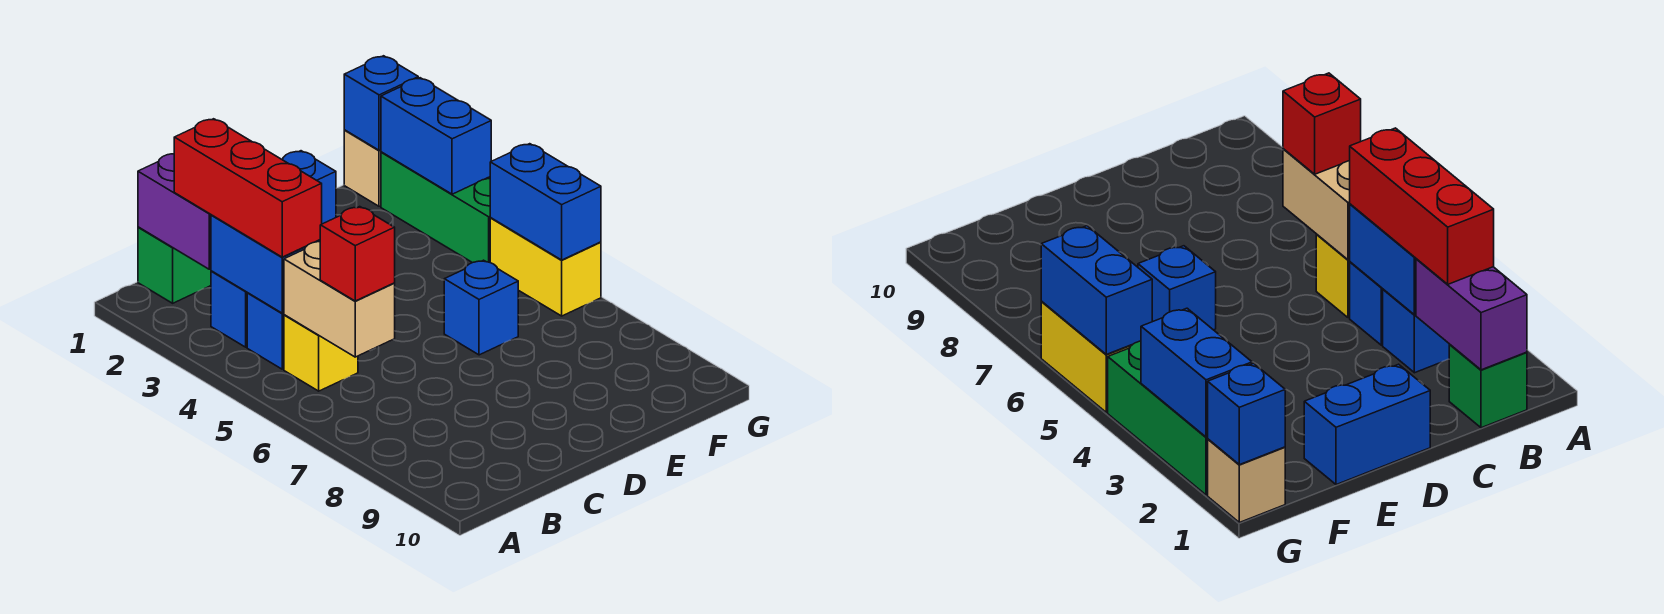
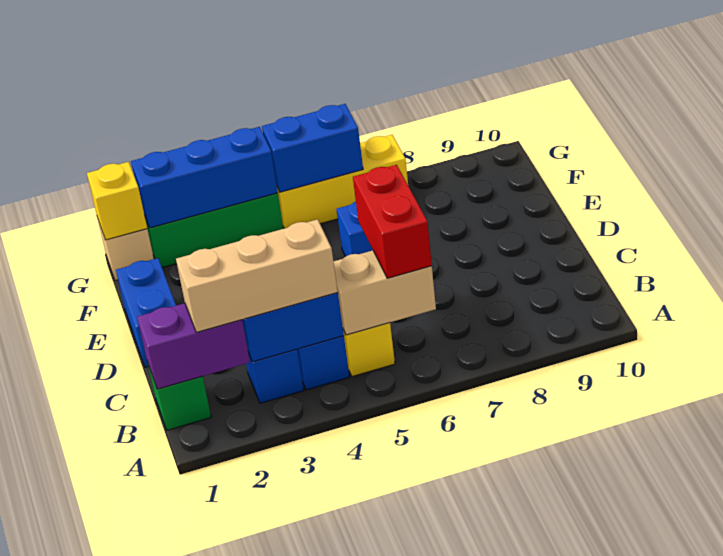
red 1x3 brick [174,119,322,257] -> tan 1x3 brick [176,219,338,332]
red 1x1 brick [320,207,395,301] -> red 1x2 brick [353,165,432,278]
blue 1x1 brick [344,56,418,150] -> yellow 1x1 brick [87,162,147,240]
blue 1x2 brick [381,78,491,194] -> blue 1x3 brick [131,127,278,228]
yellow 1x2 brick [490,218,601,316] -> yellow 1x3 brick [277,135,408,228]

